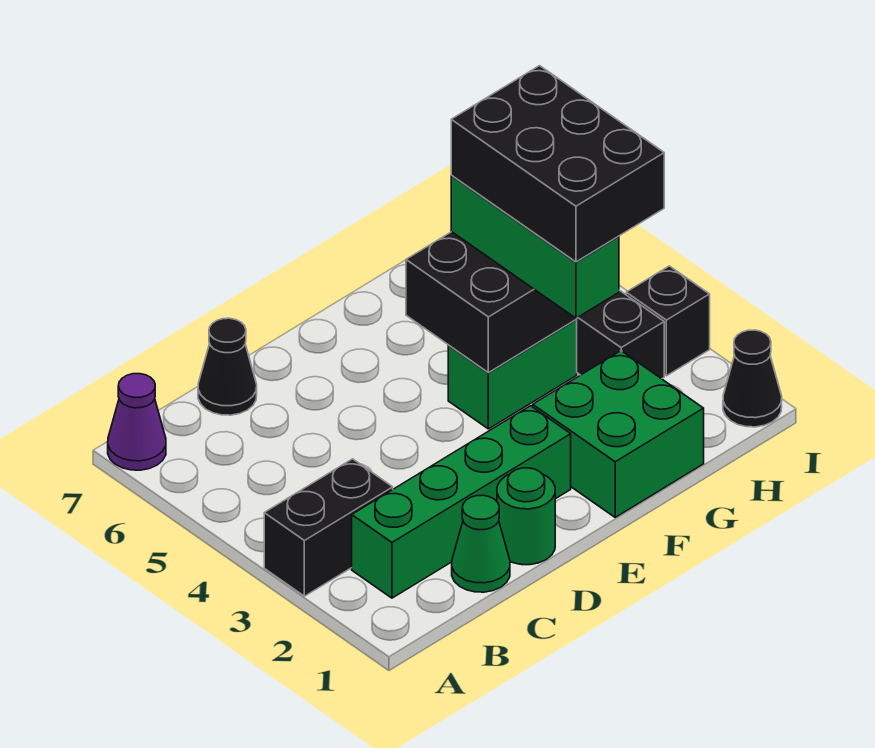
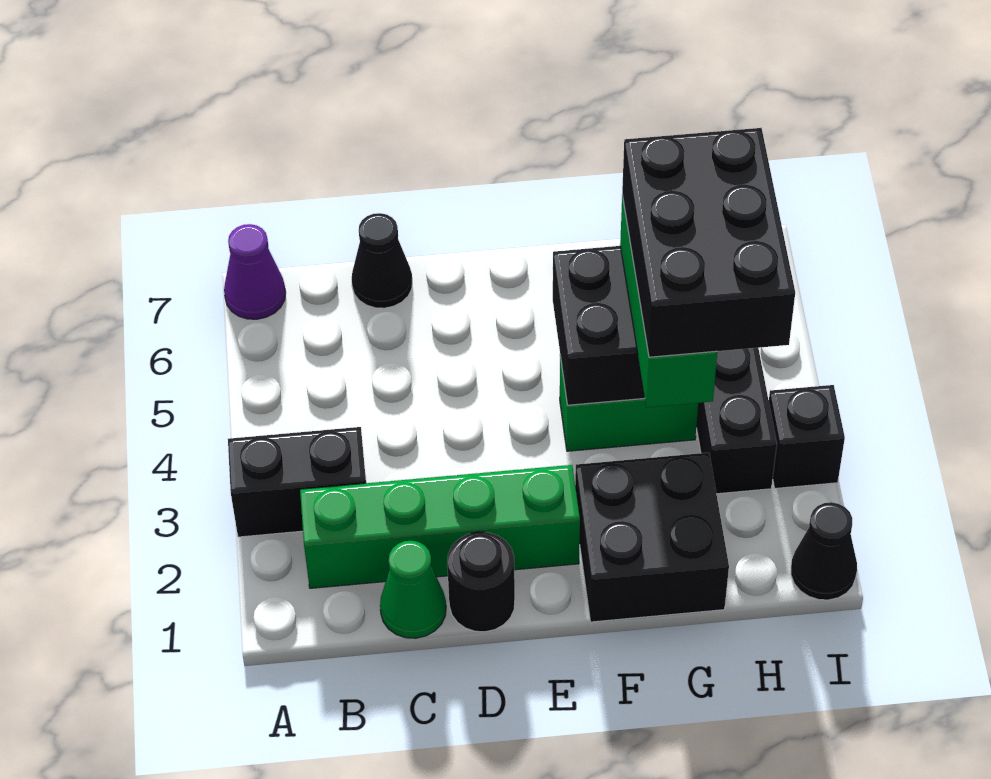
green 1x1 round brick [497,468,555,565] -> black 1x1 round brick [447,532,515,632]
green 2x2 brick [533,351,704,517] -> black 2x2 brick [575,453,729,622]

